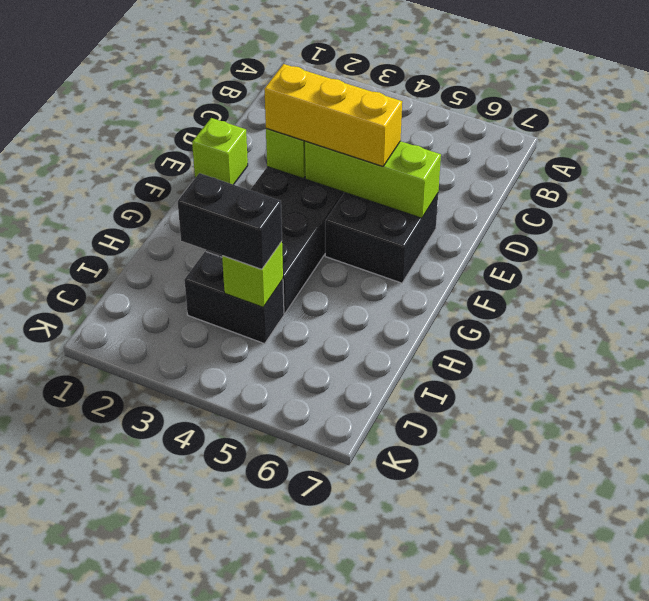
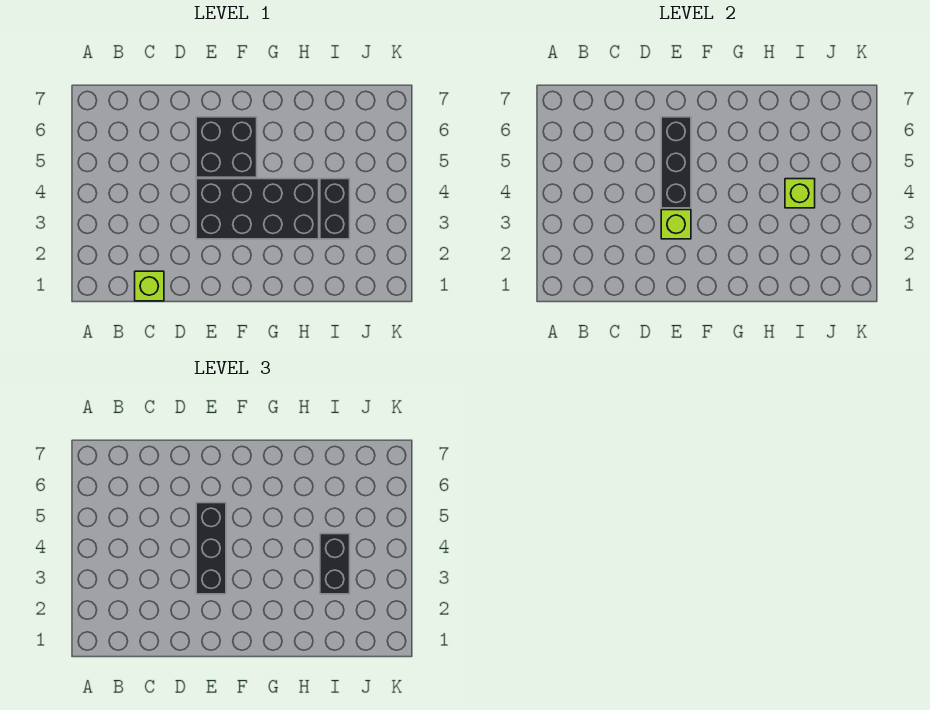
lime 1x1 brick [192,118,248,185] -> lime 1x1 brick moved to [135,271,164,301]
yellow 1x3 brick [264,64,402,166] -> black 1x3 brick [196,503,226,594]
lime 1x3 brick [305,141,441,218] -> black 1x3 brick [661,117,691,208]

